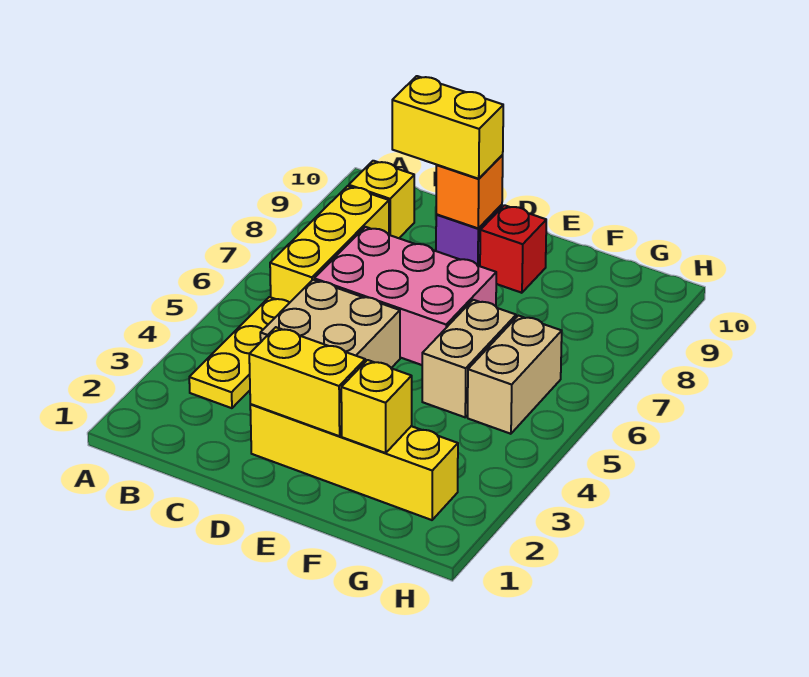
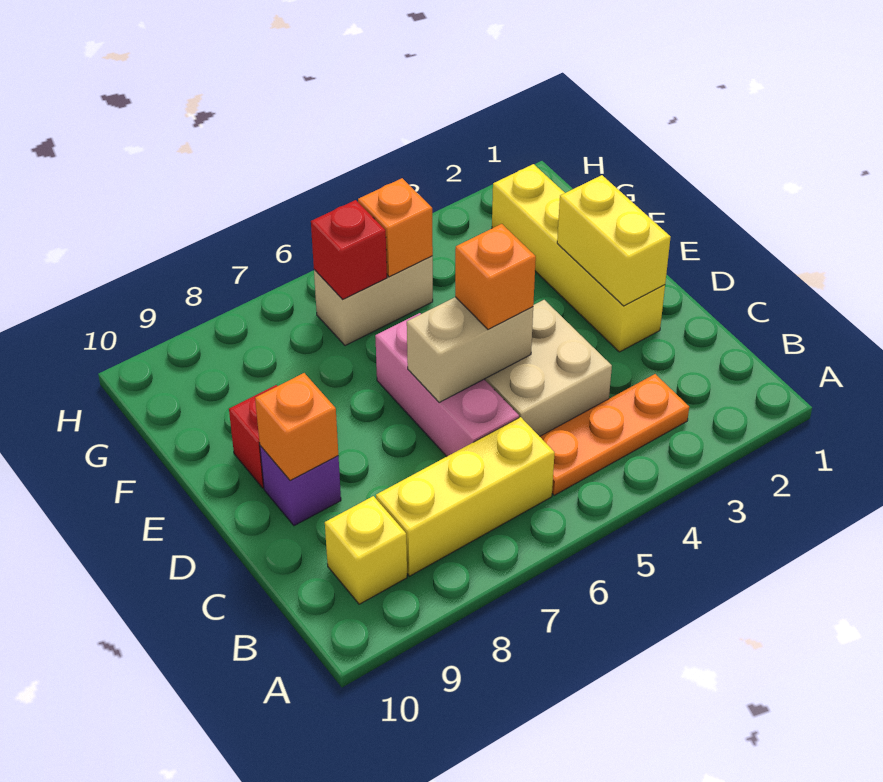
yellow 1x3 plate [189,297,289,408] -> orange 1x3 plate [540,374,689,495]
pink 2x3 brick [314,227,496,365] -> pink 1x3 brick [375,313,519,456]
yellow 1x2 brick [392,76,503,179] -> none
none -> orange 1x1 brick [455,224,536,329]
yellow 1x1 brick [341,360,412,453] -> none
tan 1x2 brick [422,300,516,417] -> tan 1x2 brick moved to [407,297,533,402]
none -> orange 1x1 brick [358,178,433,277]
none -> red 1x1 brick [311,200,387,300]

